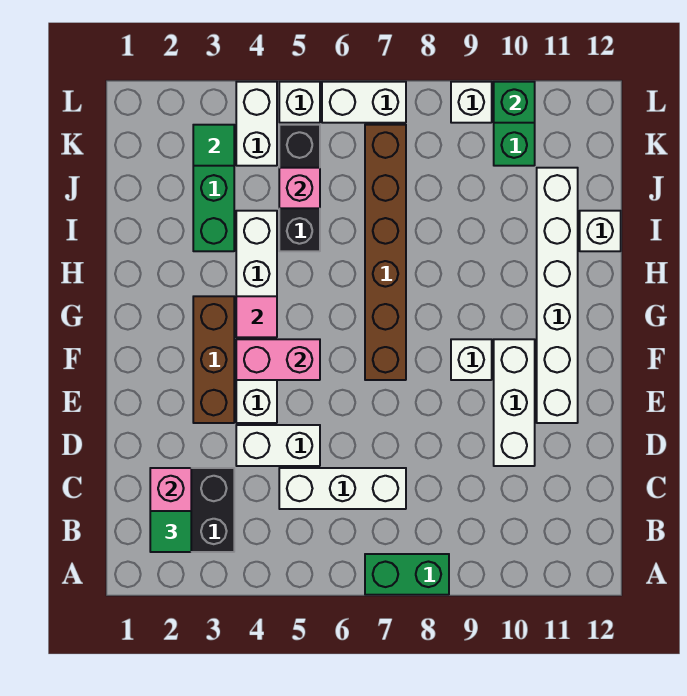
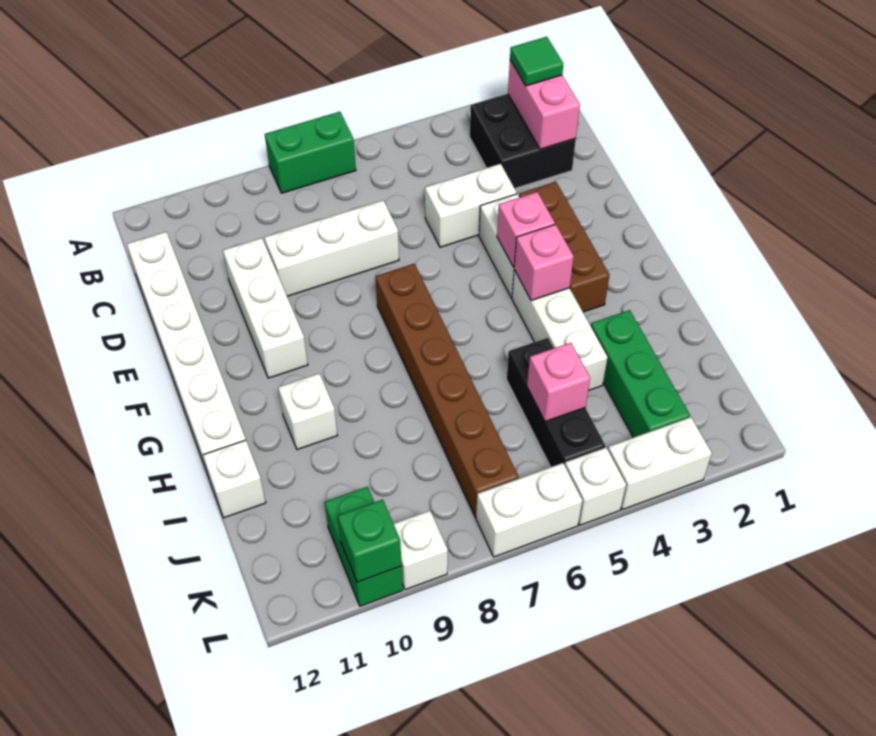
white 1x3 brick [279,468,406,509] -> white 1x3 brick moved to [264,200,399,296]
white 1x6 brick [537,168,578,423] -> white 1x6 brick moved to [127,232,246,474]
pink 1x2 brick [236,339,320,380] -> pink 1x1 brick [497,192,555,267]
white 1x1 brick [451,339,492,380] -> white 1x1 brick moved to [278,373,338,450]
pink 1x1 tile [236,296,277,337] -> pink 1x1 brick [514,224,574,301]
green 1x1 tile [193,125,234,166] -> none
white 1x2 brick [236,82,277,166] -> white 1x2 brick turned to [608,417,712,510]

